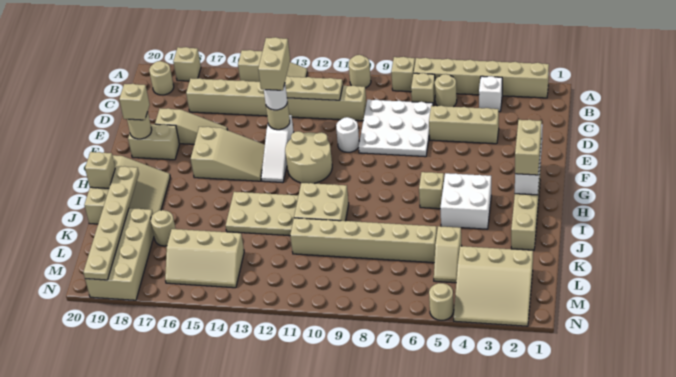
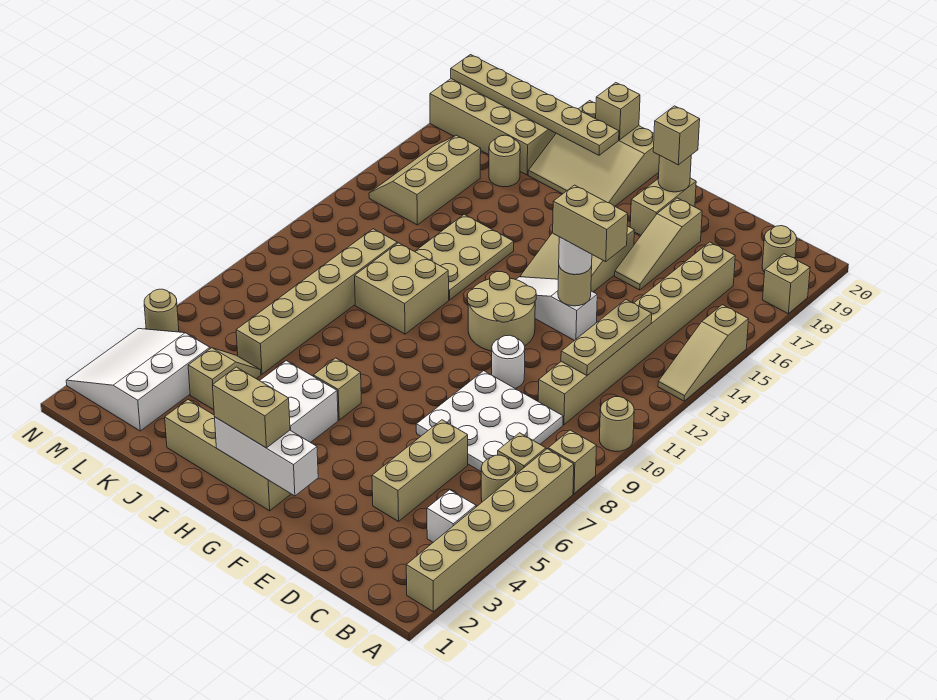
tan 1x2 slope [434,226,462,283] -> tan 1x2 slope turned to [188,348,261,410]
tan 3x3 slope [454,246,533,326] -> white 3x3 slope [66,329,210,431]

